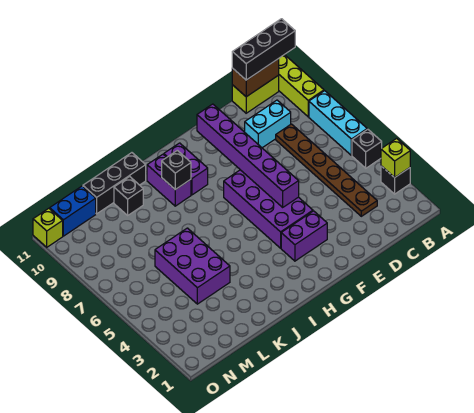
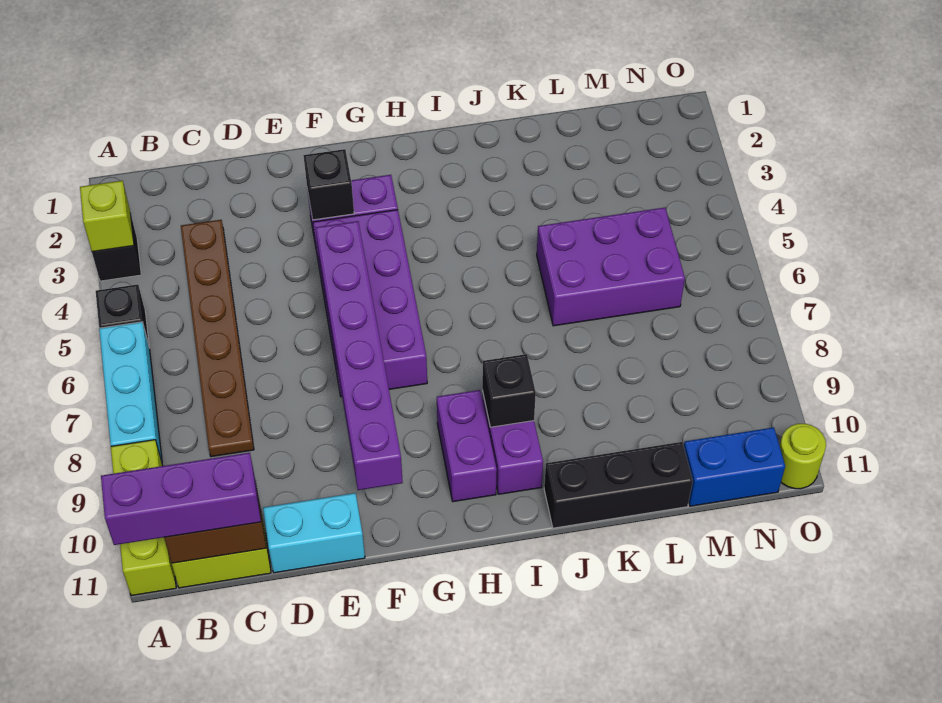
black 1x3 brick [232,19,295,80] -> purple 1x3 brick [101,453,261,545]
cyan 1x2 brick [245,100,291,148] -> cyan 1x2 brick moved to [263,493,365,573]
purple 2x3 brick [155,228,230,304] -> purple 2x3 brick turned to [537,208,685,326]
black 1x1 brick [114,177,143,215] -> black 1x1 brick moved to [303,149,354,220]
lime 1x1 brick [33,208,63,247] -> lime 1x1 round brick [780,424,826,489]

